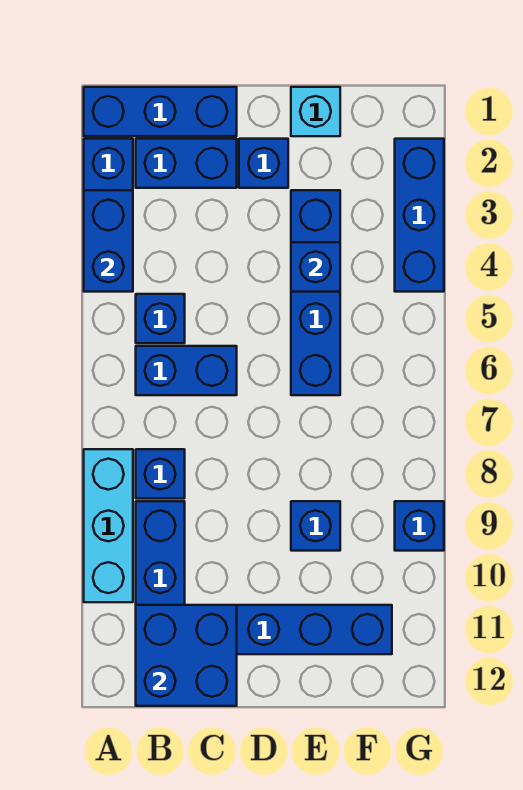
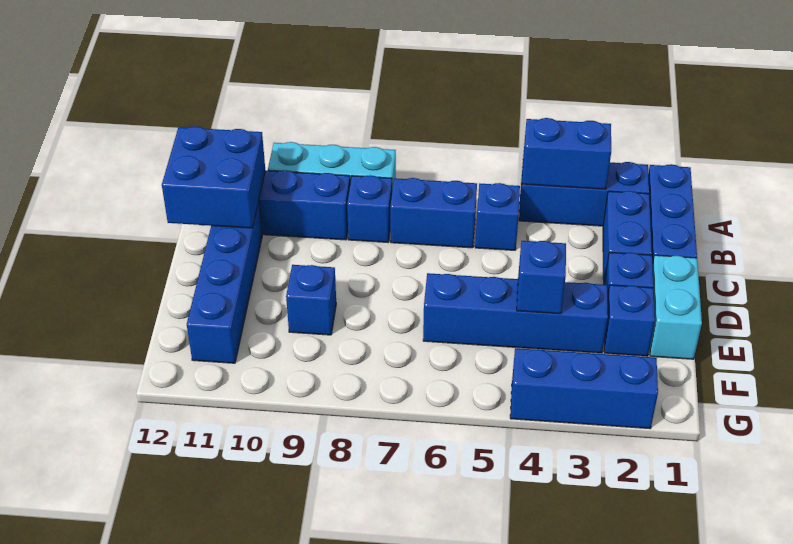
blue 1x2 brick [136,346,237,395] -> blue 1x2 brick turned to [390,178,477,248]
cyan 1x1 brick [291,87,340,136] -> cyan 1x2 brick [650,255,702,359]
blue 1x1 brick [395,501,444,551] -> blue 1x1 brick moved to [604,285,655,356]

